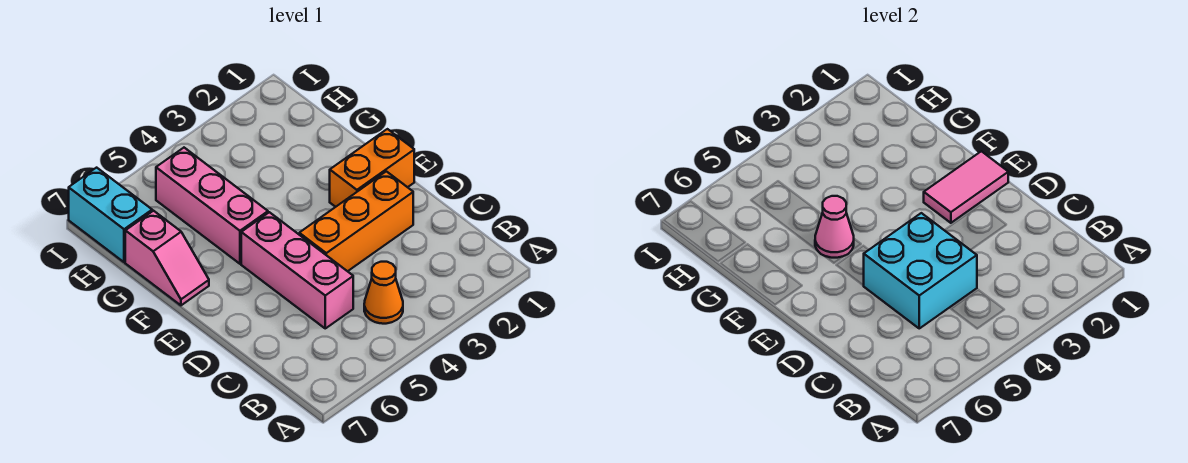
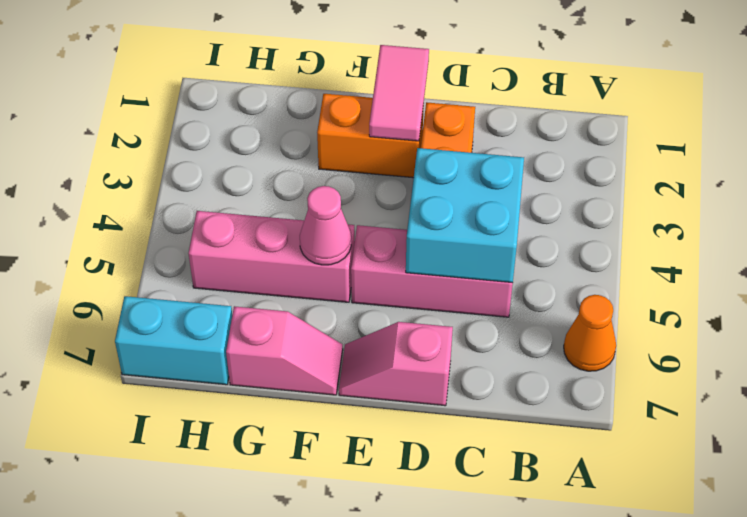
orange 1x1 cone [364,262,403,324] -> orange 1x1 cone moved to [564,295,616,371]
none -> pink 1x2 slope [339,322,453,406]
orange 1x2 brick [330,129,414,207] -> orange 1x2 brick turned to [317,94,424,178]

